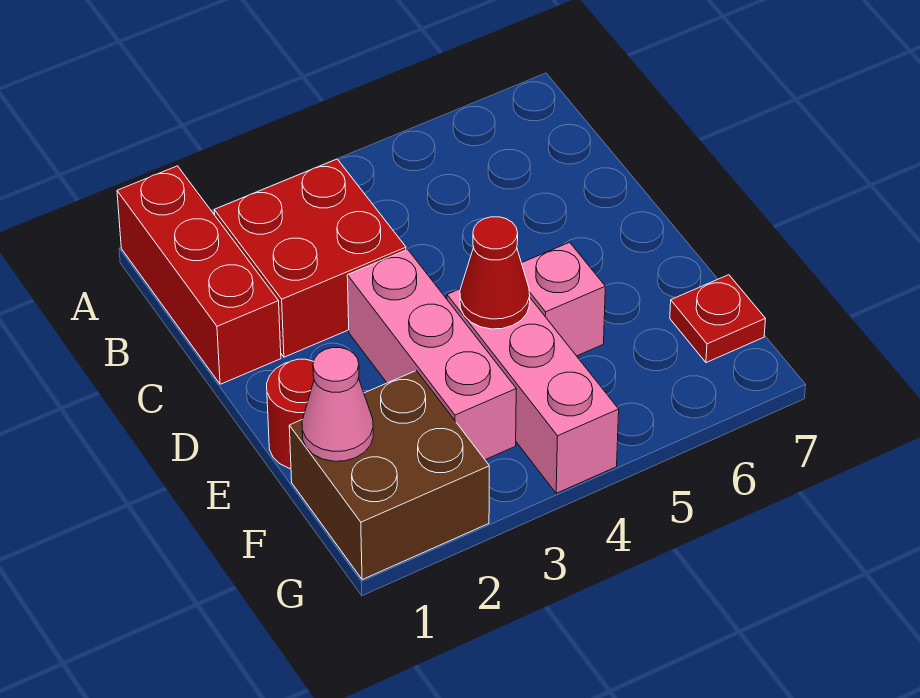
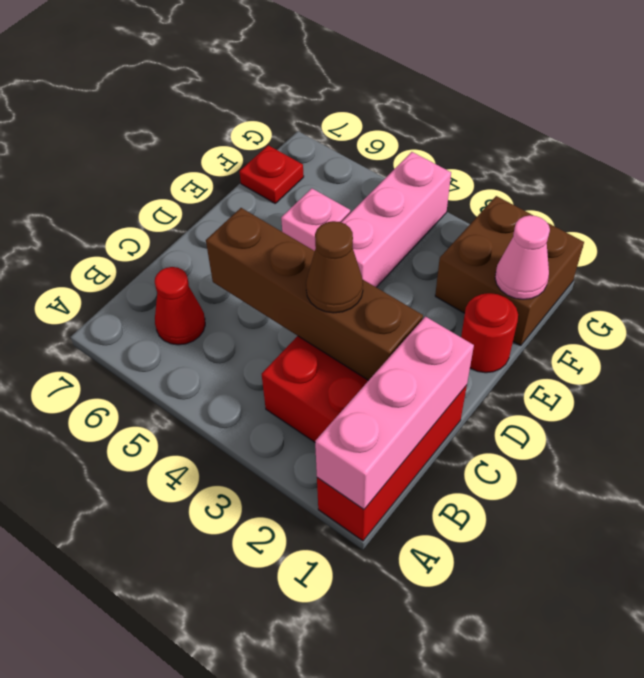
none -> brown 1x4 brick [206,208,423,381]
none -> brown 1x1 cone [306,221,363,313]
pink 1x3 brick [347,249,516,460] -> pink 1x3 brick moved to [315,316,474,509]
red 1x1 cone [460,217,530,329] -> red 1x1 cone moved to [155,267,205,345]

